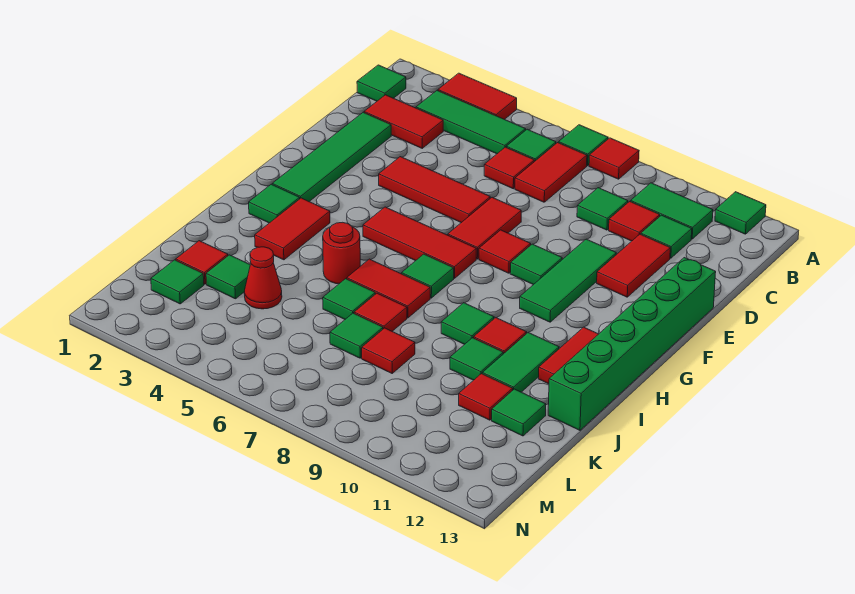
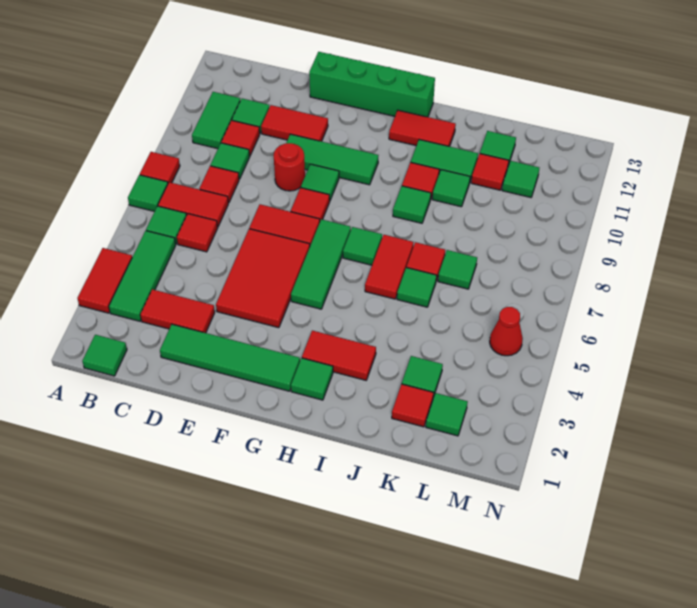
green 1x1 tile [715,192,766,234] -> green 1x1 tile moved to [502,161,539,197]
red 1x2 tile [364,95,443,148] -> red 1x2 tile turned to [140,289,215,333]
red 1x3 tile [379,157,490,223] -> red 2x3 tile [216,229,310,328]
green 1x6 brick [548,258,716,430] -> green 1x4 brick [309,52,435,117]
red 1x3 tile [363,207,476,278] -> green 1x3 tile [291,219,351,309]
red 1x1 round brick [323,222,360,284] -> red 1x1 round brick moved to [274,143,305,191]
red 1x1 cone [244,247,282,309] -> red 1x1 cone moved to [490,307,523,356]
red 1x1 tile [362,328,415,373] -> red 1x1 tile moved to [200,166,239,203]

